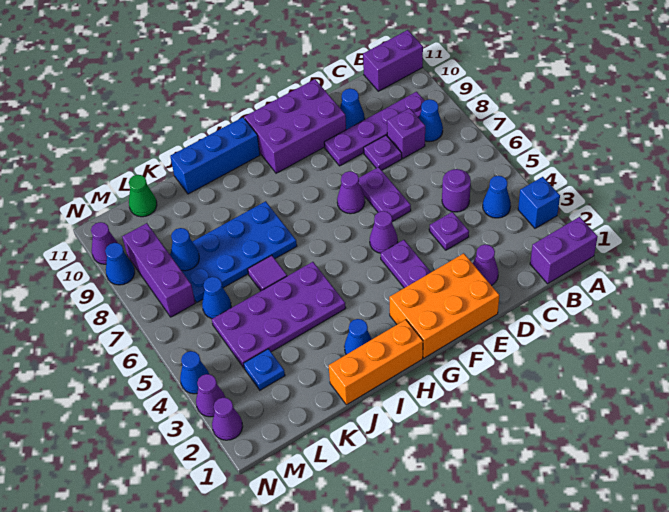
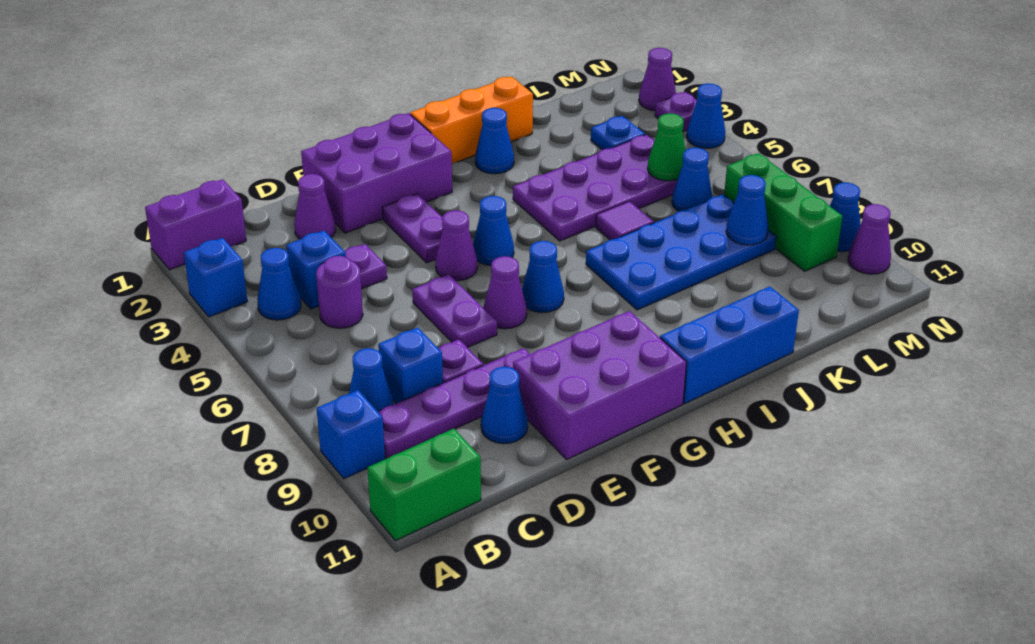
none -> blue 1x1 brick [317,390,385,479]
purple 1x2 brick [363,30,423,91] -> green 1x2 brick [367,429,481,541]
none -> blue 1x1 brick [286,231,346,309]
purple 1x1 brick [387,108,425,158] -> blue 1x1 brick [378,327,443,403]
orange 2x3 brick [389,253,499,358] -> purple 2x3 brick [301,113,452,233]
none -> blue 1x1 cone [473,196,514,265]
none -> blue 1x1 cone [522,241,564,313]
green 1x1 cone [129,175,157,217] -> green 1x1 cone moved to [648,113,685,181]
purple 1x3 brick [122,223,195,317] -> green 1x3 brick [724,153,842,271]
purple 1x1 cone [196,374,225,417] -> purple 1x1 plate [655,92,697,132]

